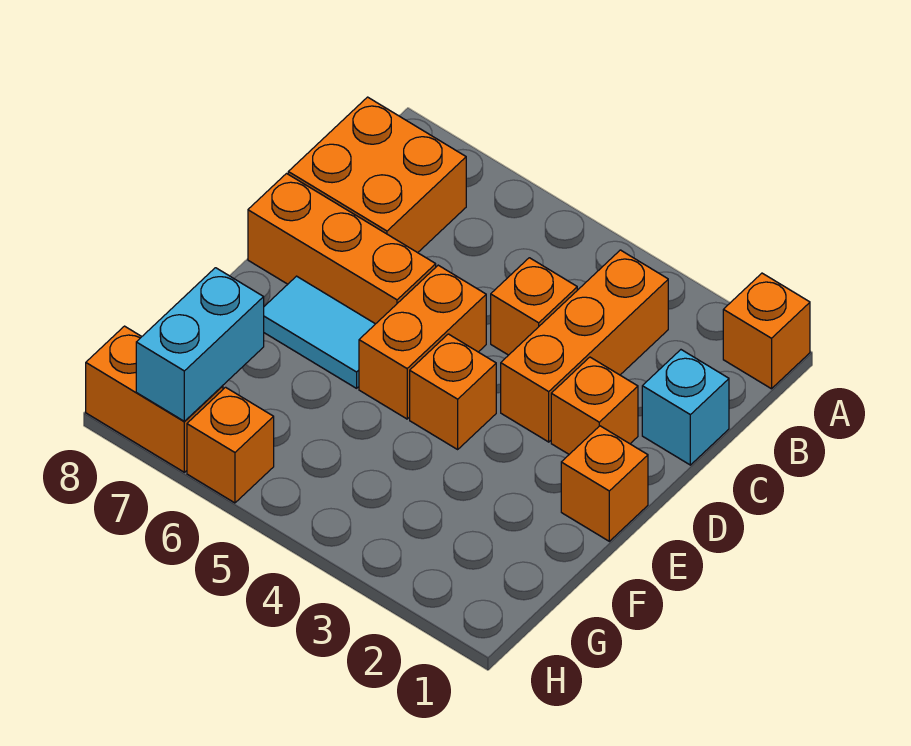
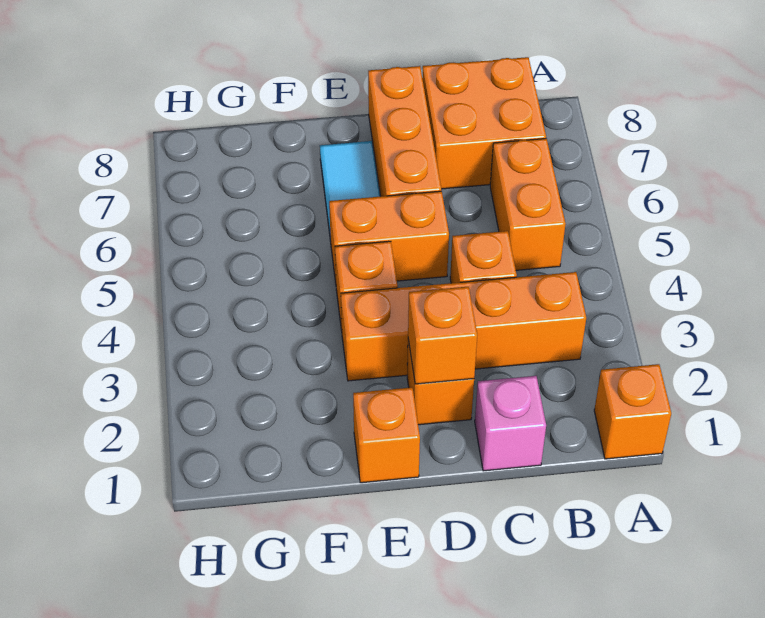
orange 1x3 brick [501,250,668,442] -> orange 1x4 brick [341,272,586,381]
cyan 1x1 brick [642,350,729,465] -> pink 1x1 brick [475,376,546,471]
cyan 1x2 brick [136,268,264,421] -> none
orange 1x1 brick [187,387,274,503] -> orange 1x1 brick moved to [408,287,477,384]
orange 1x2 brick [86,326,223,472] -> orange 1x2 brick moved to [490,139,566,270]

